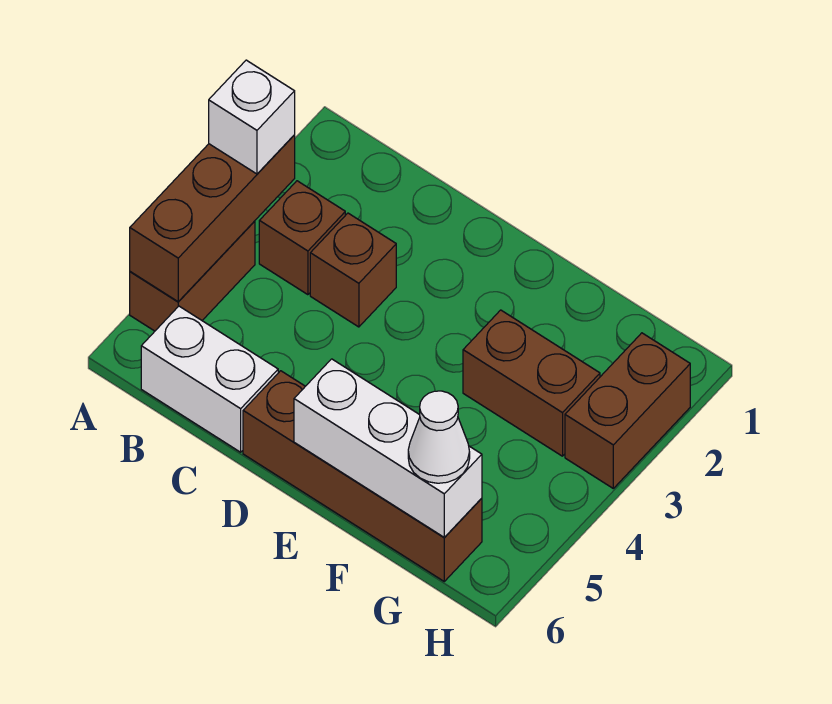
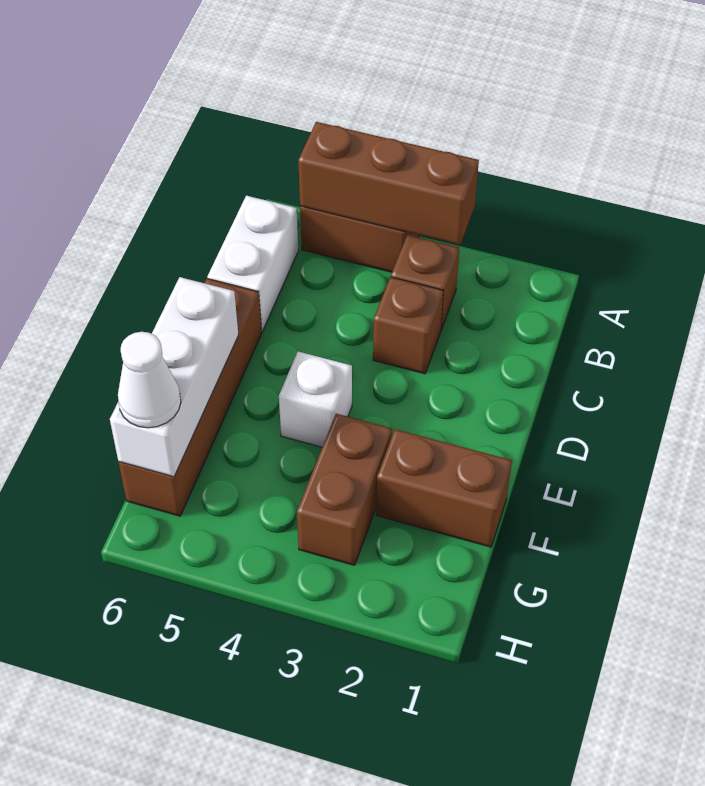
white 1x1 brick [209,60,295,174] -> white 1x1 brick moved to [279,351,352,447]
brown 1x2 brick [565,333,690,488] -> brown 1x2 brick moved to [376,429,512,547]

